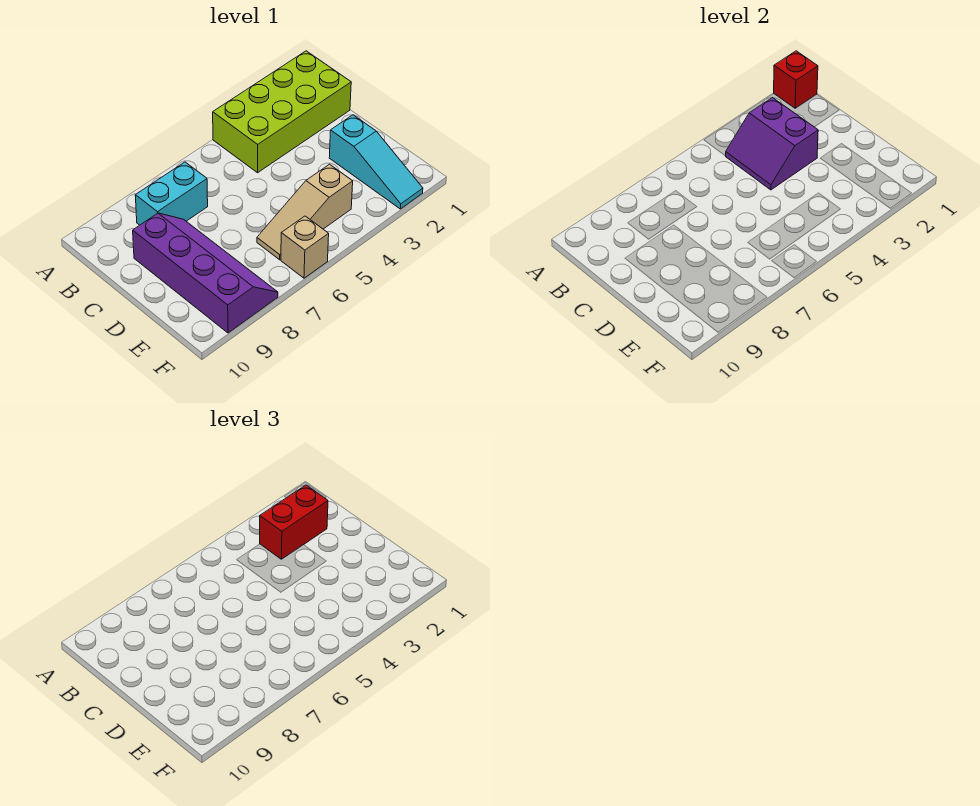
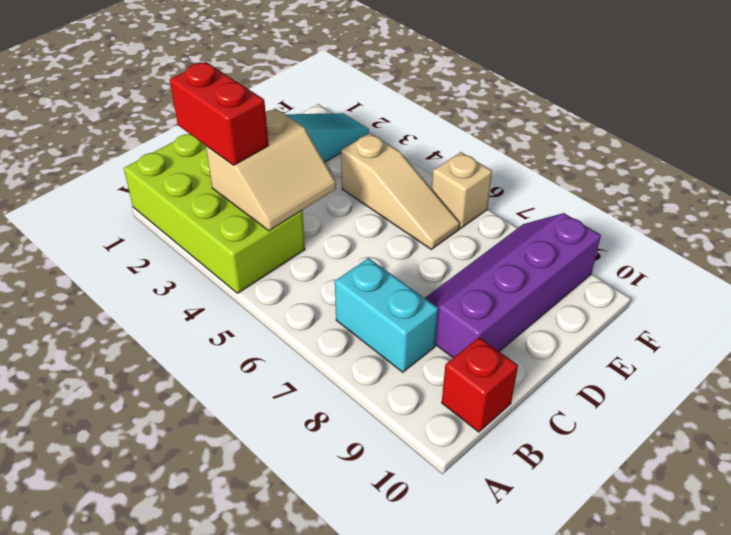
red 1x1 brick [774,51,818,108] -> red 1x1 brick moved to [442,337,518,432]
purple 2x2 slope [726,98,818,190] -> tan 2x2 slope [206,108,336,231]

